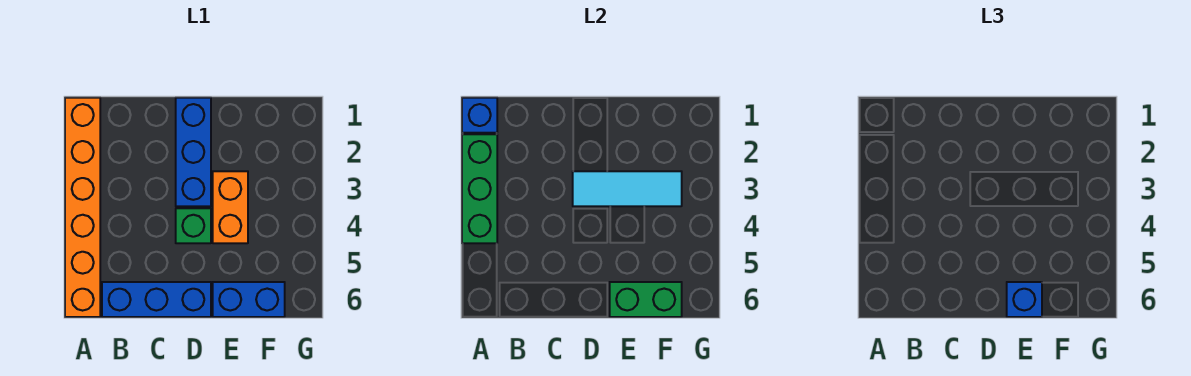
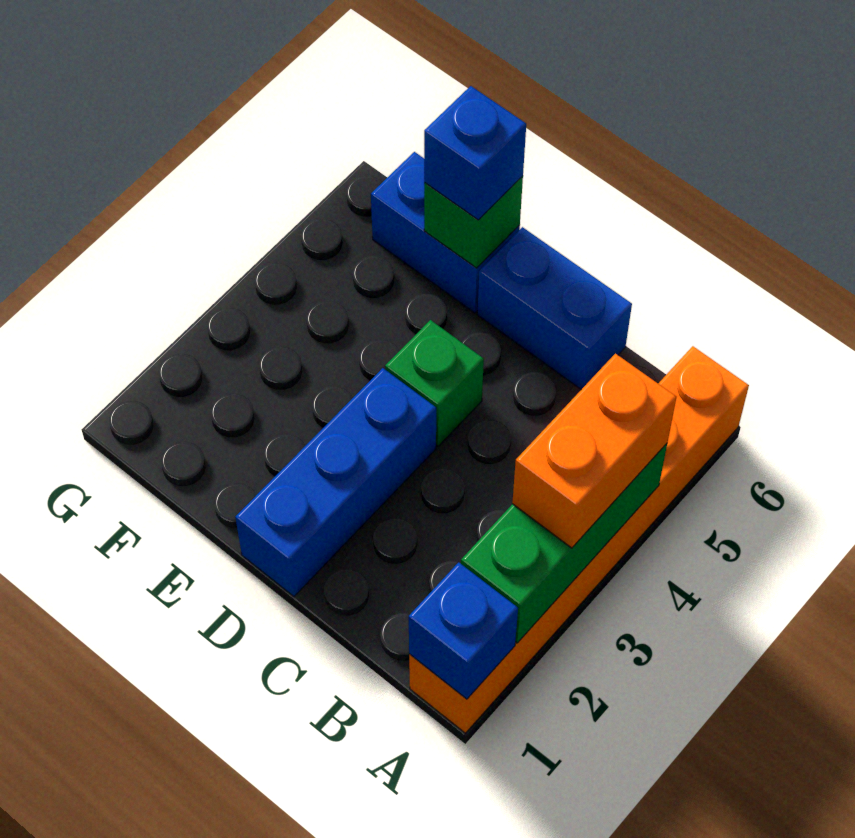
blue 1x3 brick [102,282,211,317] -> blue 1x2 brick [478,227,632,390]
cyan 1x3 tile [573,171,682,206] -> none
orange 1x2 brick [213,171,248,243] -> orange 1x2 brick moved to [512,354,676,548]
green 1x2 brick [610,282,682,317] -> green 1x1 brick [424,176,523,268]

